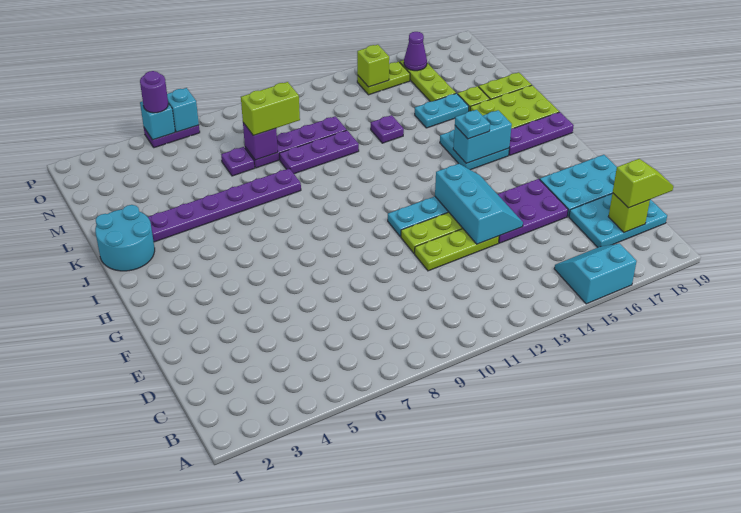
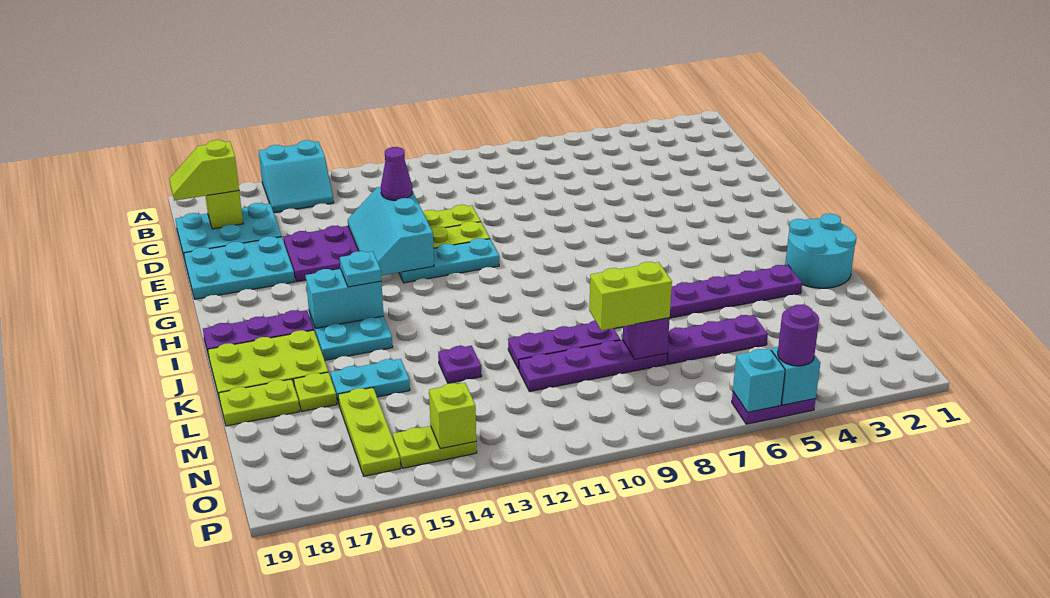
purple 1x1 plate [221,147,255,176] -> purple 1x3 plate [667,315,768,364]
purple 1x1 cone [404,32,427,71] -> purple 1x1 cone moved to [381,147,413,200]

